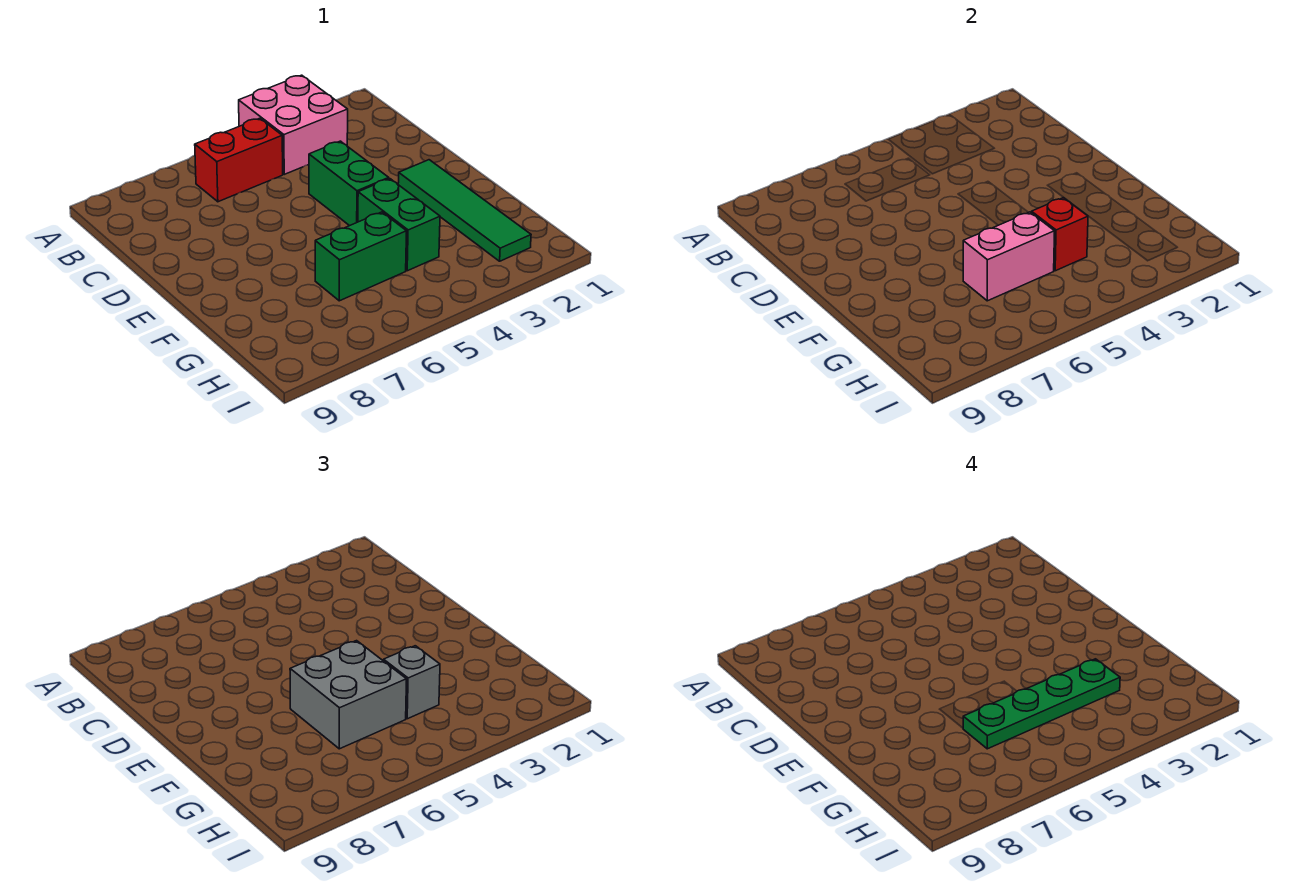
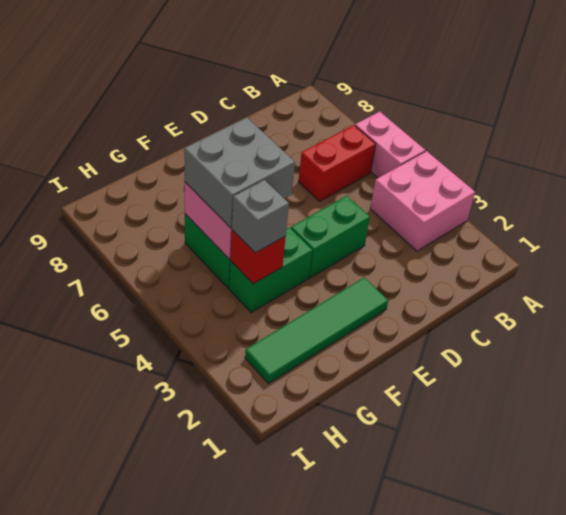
none -> pink 1x2 brick [355,111,425,178]
red 1x2 brick [195,118,283,202] -> red 1x2 brick turned to [298,125,376,201]
green 1x4 plate [963,659,1120,749] -> none

